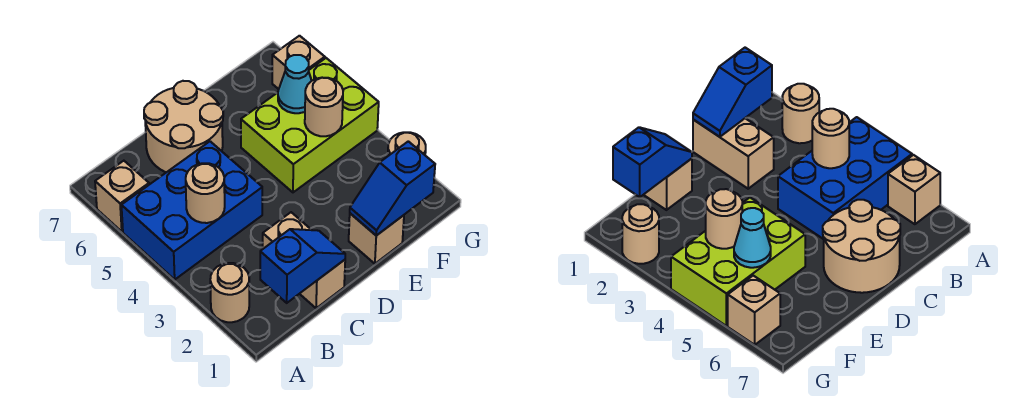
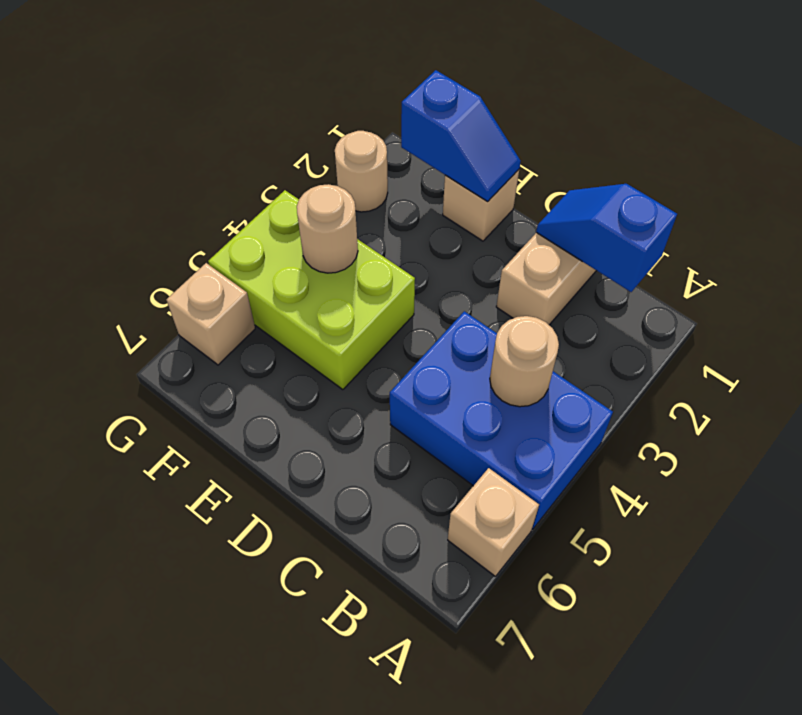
tan 1x1 round brick [210,263,249,322] -> none
tan 2x2 round brick [144,81,223,172] -> none
cyan 1x1 cone [278,55,312,113] -> none

